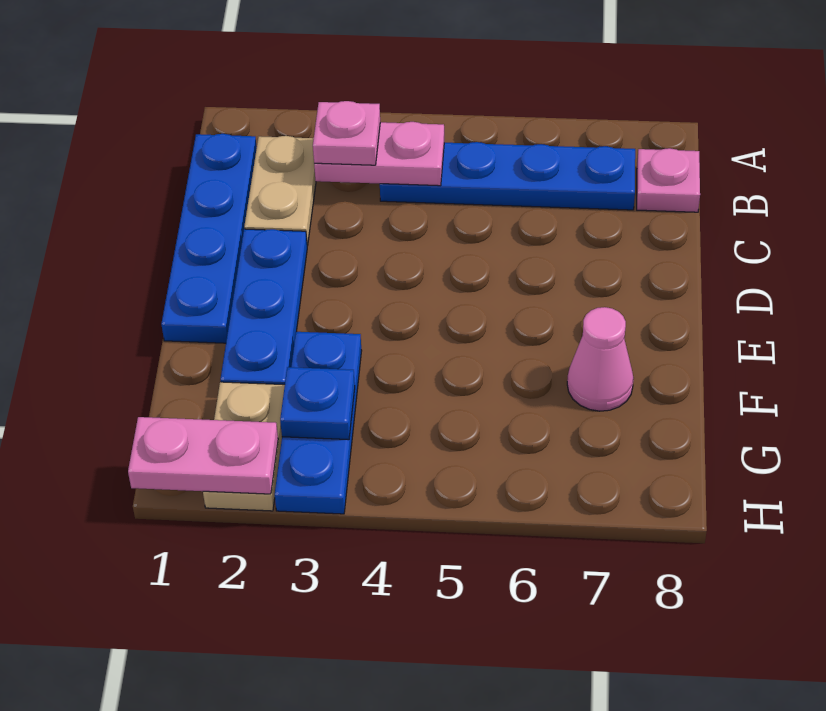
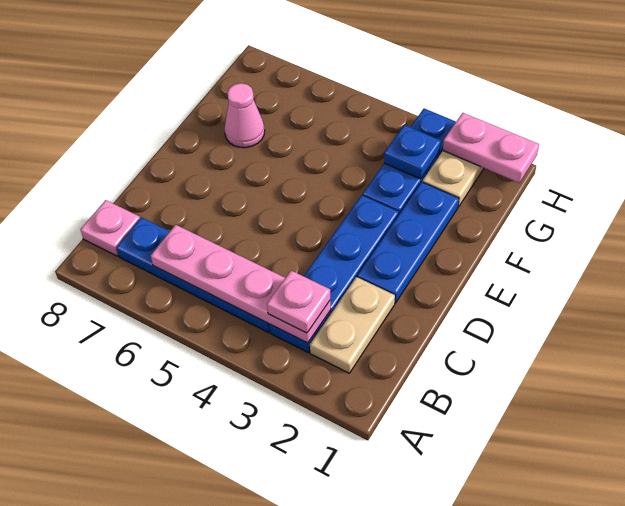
blue 1x4 plate [161,134,257,343] -> blue 1x4 plate moved to [269,195,399,352]
pink 1x2 plate [314,122,444,186] -> pink 1x4 plate [151,225,331,343]

